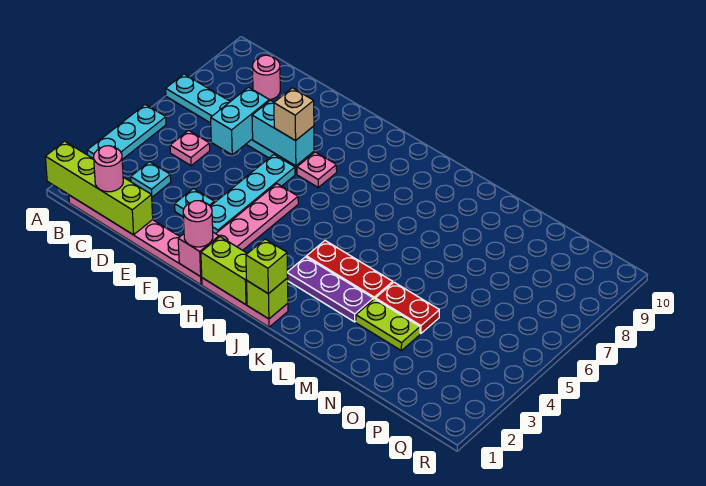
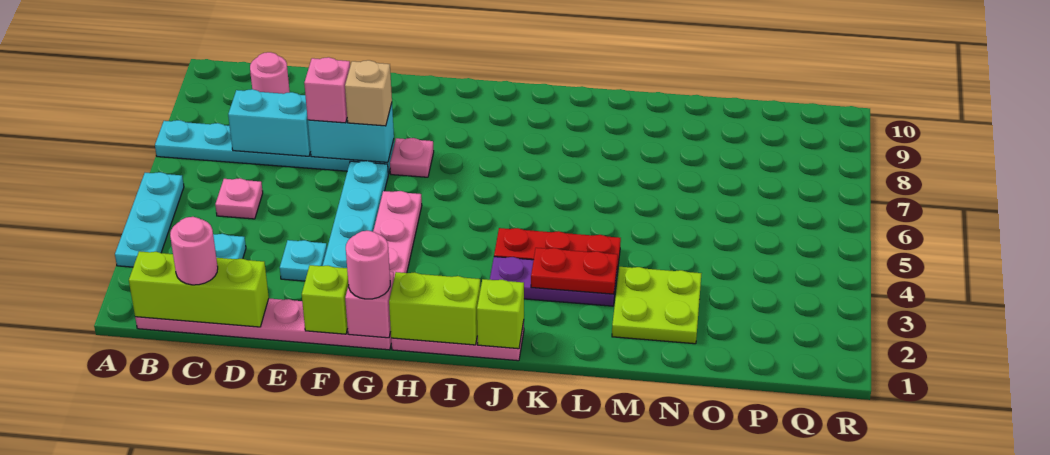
lime 1x4 brick [45,141,153,235] -> lime 1x3 brick [129,251,269,327]
cyan 1x2 brick [211,87,269,155] -> cyan 1x2 brick turned to [228,89,311,156]
none -> pink 1x1 brick [304,57,350,123]
lime 1x1 brick [246,239,288,294] -> lime 1x1 brick moved to [302,265,348,334]
lime 1x2 plate [356,299,420,351] -> lime 2x2 plate [612,267,702,344]
red 1x2 plate [375,282,439,334] -> red 1x2 plate moved to [531,248,618,294]

